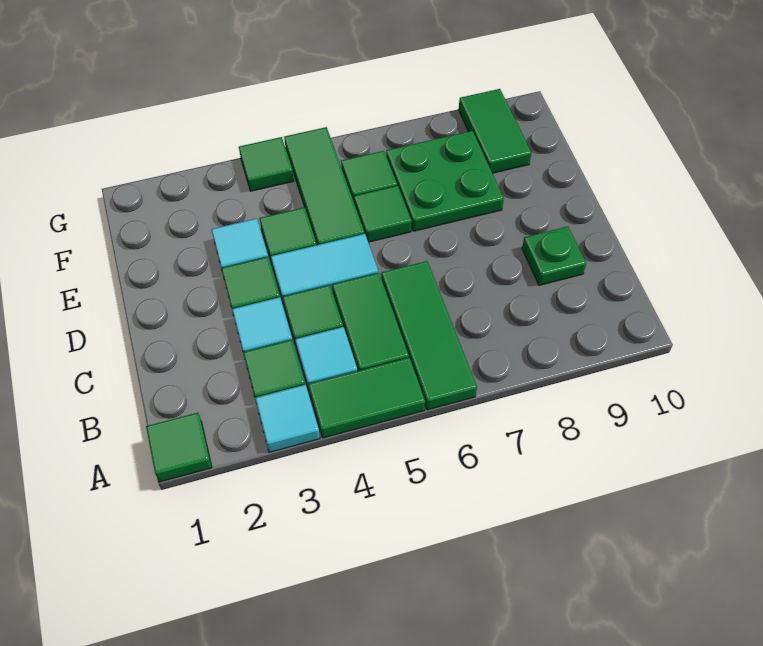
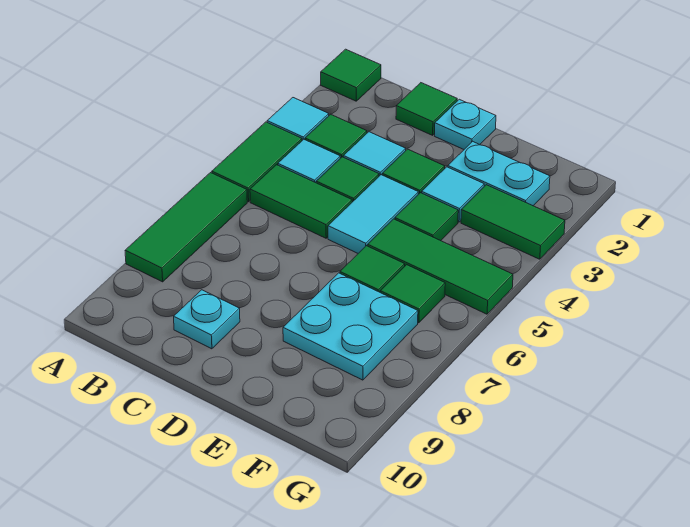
green 1x3 tile [381,261,477,410] -> green 1x3 tile turned to [125,173,247,282]
green 1x1 plate [522,227,586,285] -> cyan 1x1 plate [174,290,240,349]
none -> cyan 1x1 plate [435,99,496,149]
none -> cyan 1x2 plate [448,141,550,206]
green 2x2 plate [386,131,504,231] -> cyan 2x2 plate [283,273,418,380]
green 1x2 tile [459,89,532,173] -> green 1x2 tile moved to [461,185,565,259]
green 1x1 tile [239,137,294,191] -> green 1x1 tile moved to [396,83,457,135]

